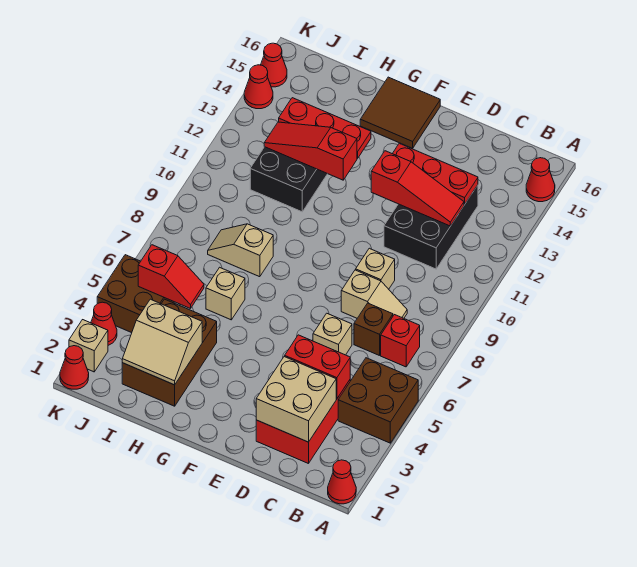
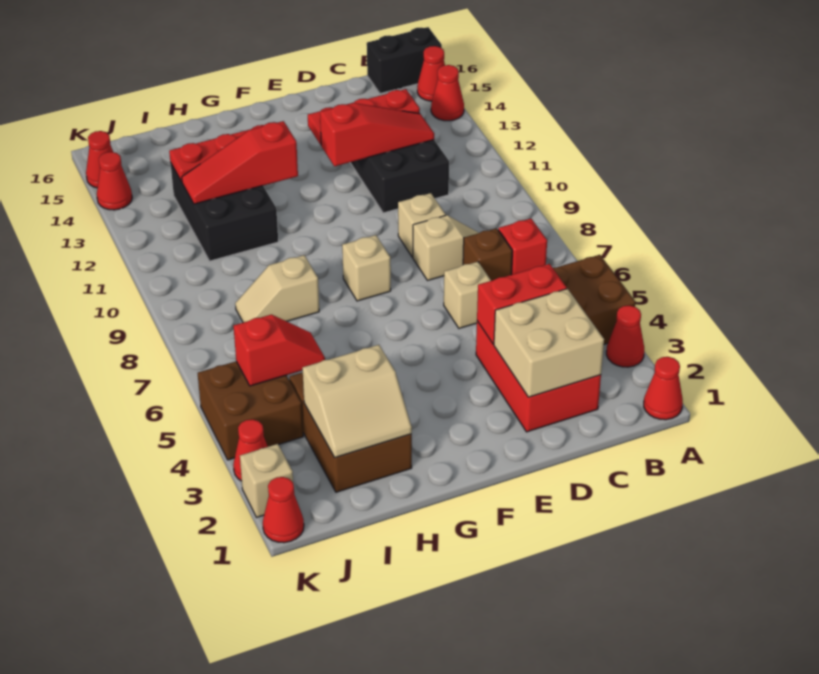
none -> red 1x1 cone [606,305,644,367]
none -> red 1x1 cone [431,65,464,121]
none -> black 1x2 brick [367,27,442,93]
brown 2x2 tile [360,77,440,148] -> none
tan 1x1 brick [206,267,245,320] -> tan 1x1 brick moved to [342,235,391,301]

